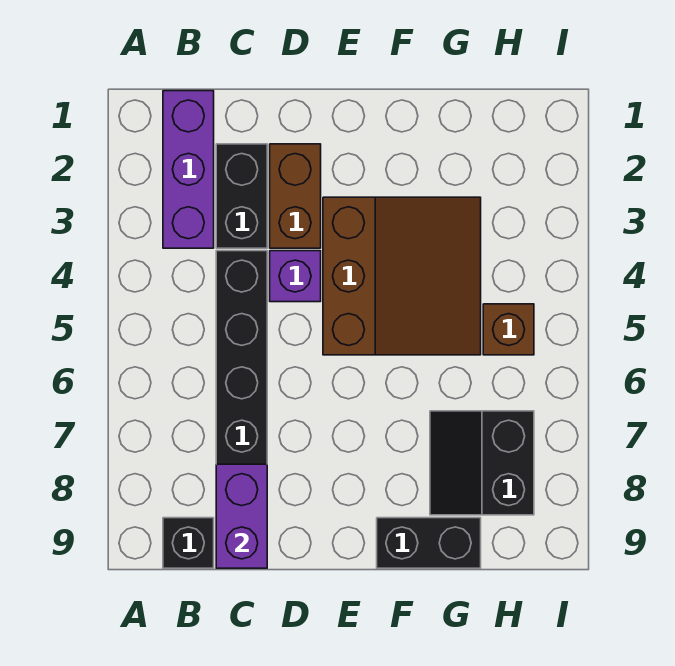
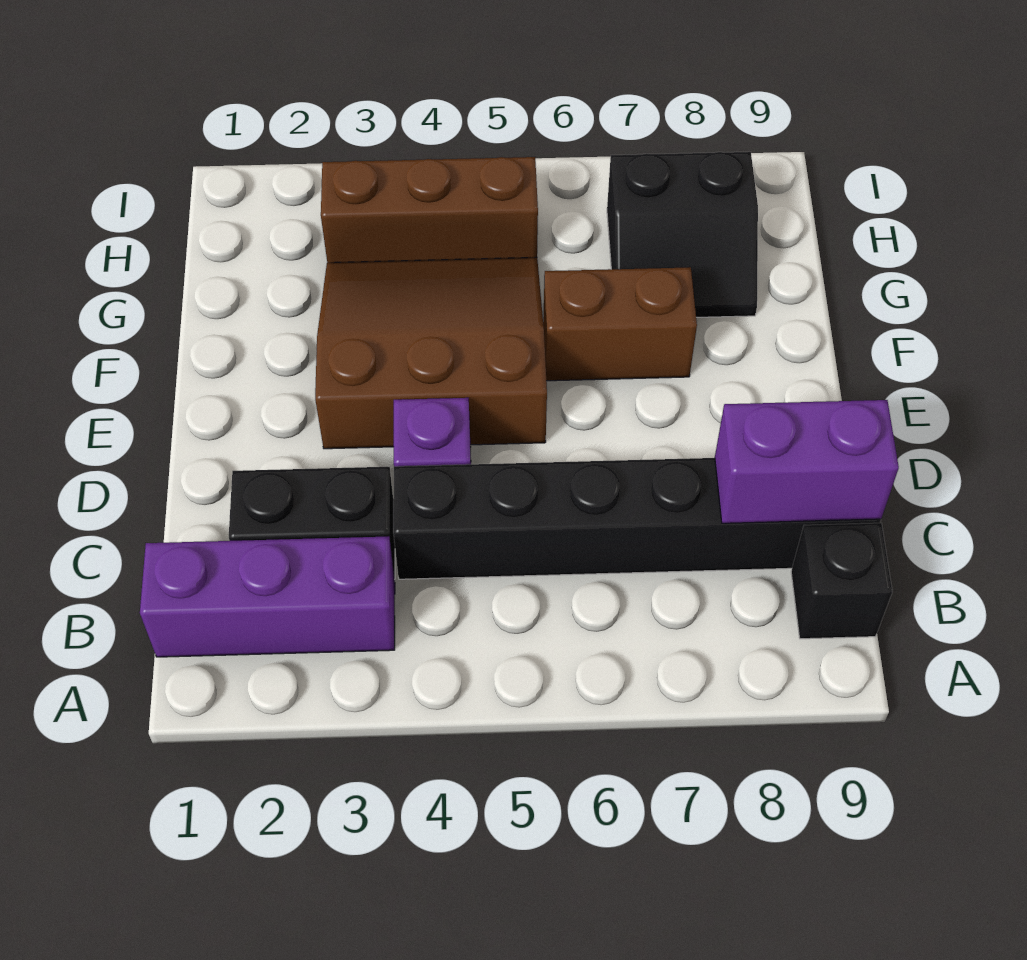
brown 1x2 brick [270,144,321,248] -> brown 1x2 brick moved to [543,267,697,381]
black 1x2 brick [377,518,481,568] -> none
brown 1x1 brick [483,304,534,355] -> brown 1x3 brick [321,157,538,263]

